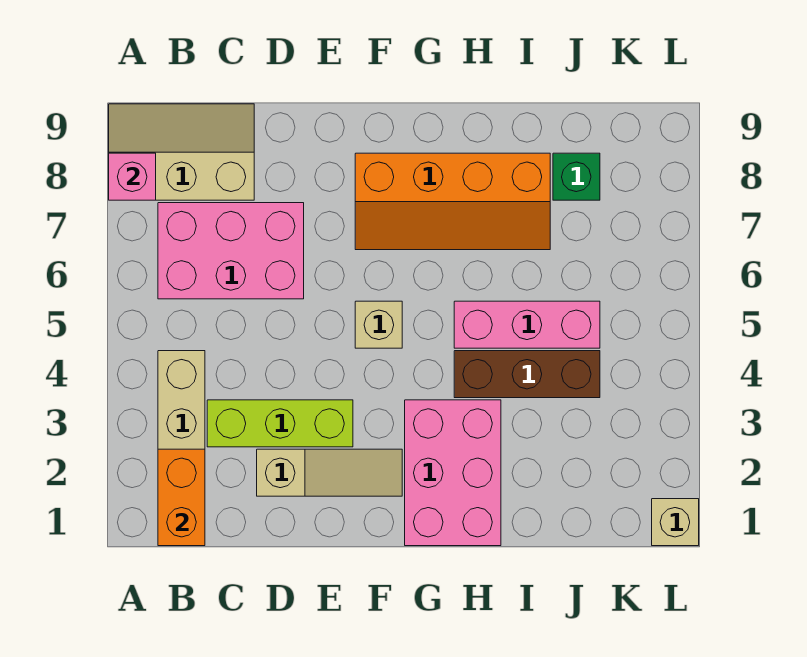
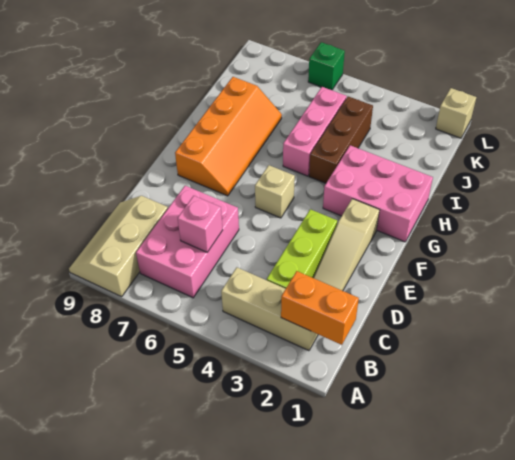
pink 1x1 brick [109,153,156,200] -> pink 1x1 brick moved to [178,196,222,252]
tan 1x3 slope [257,449,402,496] -> tan 1x3 slope turned to [313,199,380,291]
green 1x1 brick [553,153,600,200] -> green 1x1 brick moved to [308,42,345,90]

